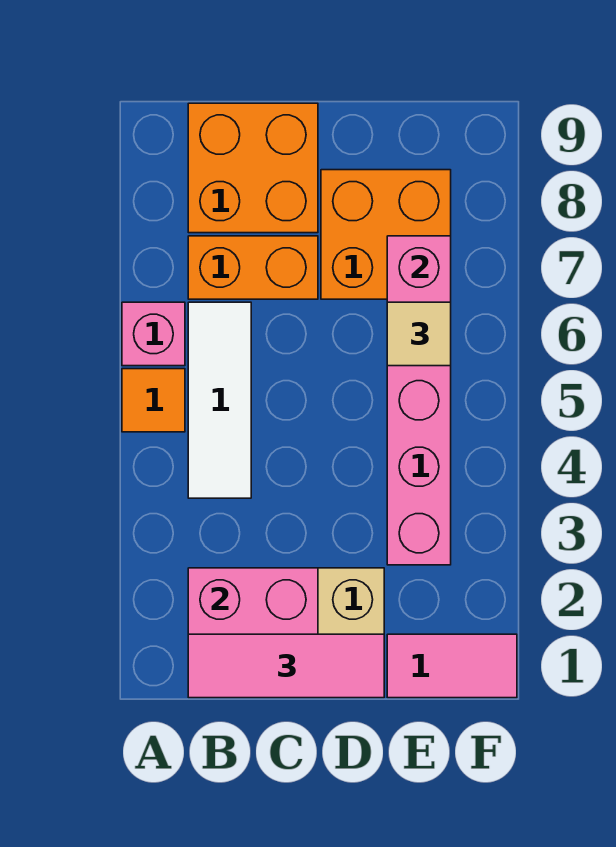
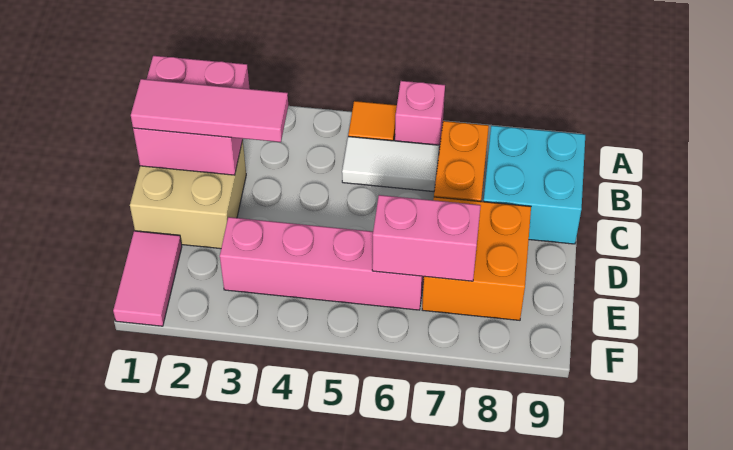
pink 1x3 tile [188,634,384,698] -> pink 1x3 tile turned to [131,79,288,142]
white 1x3 tile [188,302,251,498] -> white 1x2 tile [342,136,439,192]
orange 2x2 brick [188,103,318,233] -> cyan 2x2 brick [484,126,585,244]
tan 1x1 tile [387,302,451,366] -> none

